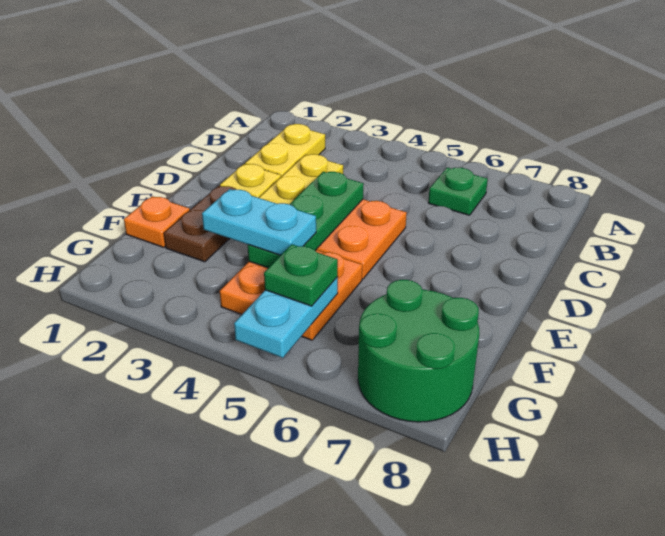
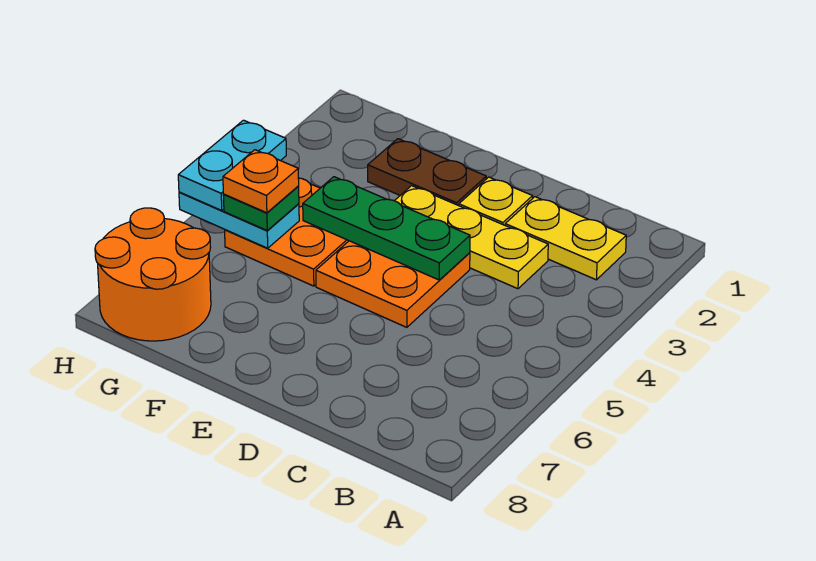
green 1x1 plate [428,168,488,215] -> none
orange 1x1 plate [124,196,190,247] -> orange 1x1 plate moved to [223,150,299,213]
cyan 1x2 plate [202,189,316,255] -> cyan 1x2 plate moved to [178,120,286,210]
green 2x2 round brick [358,280,479,422] -> orange 2x2 round brick [95,208,211,341]

